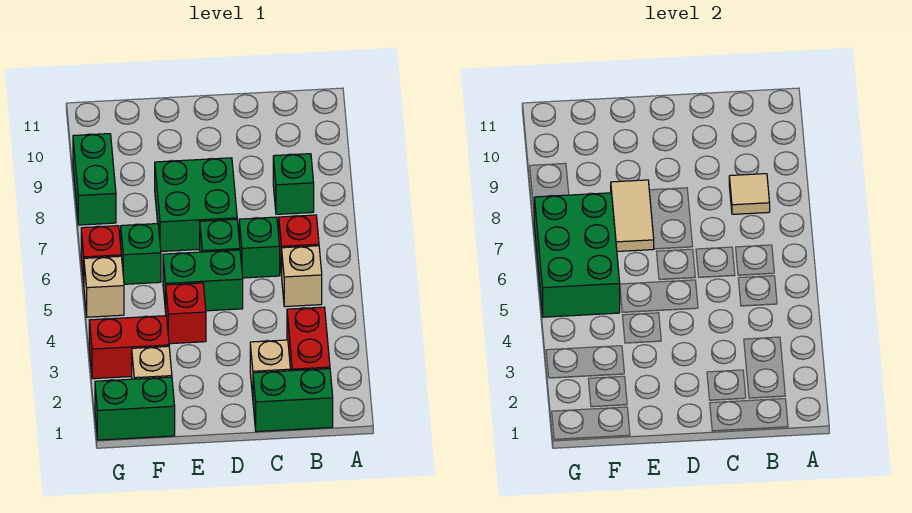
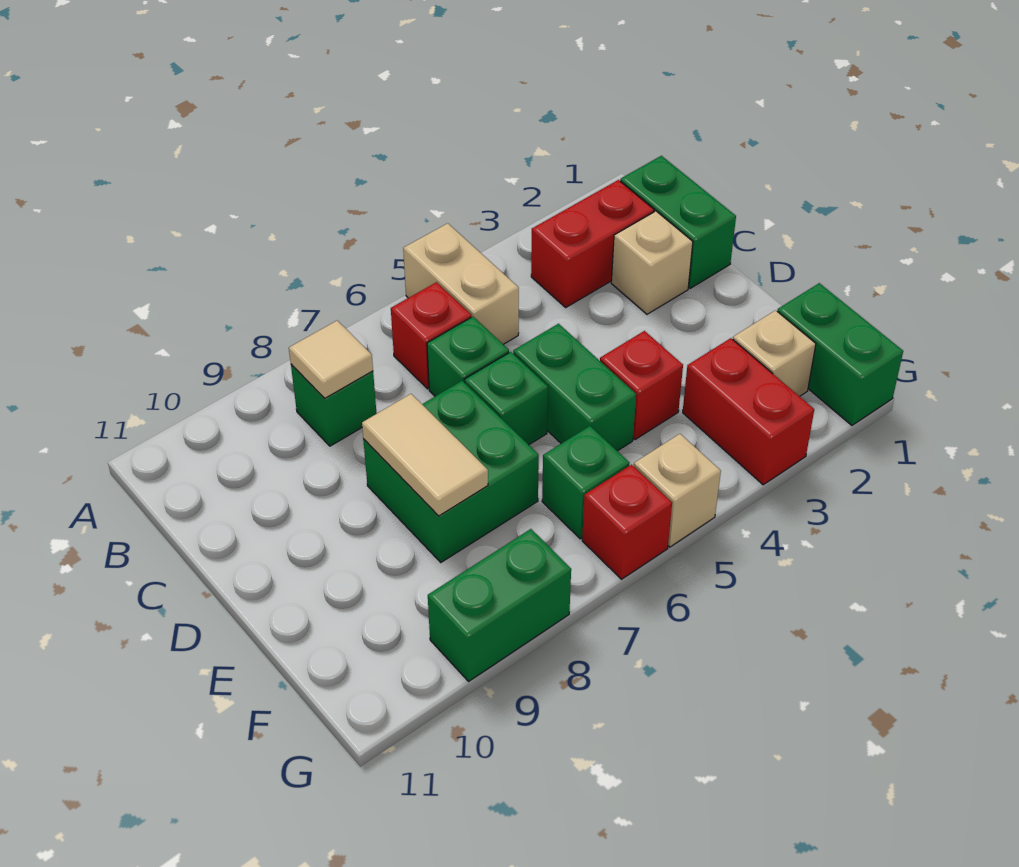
tan 1x1 brick [282,246,322,307] -> tan 1x2 brick [403,223,519,344]
tan 1x2 tile [611,180,654,251] -> tan 1x2 tile turned to [362,394,488,516]
green 2x3 brick [534,193,620,317] -> none

